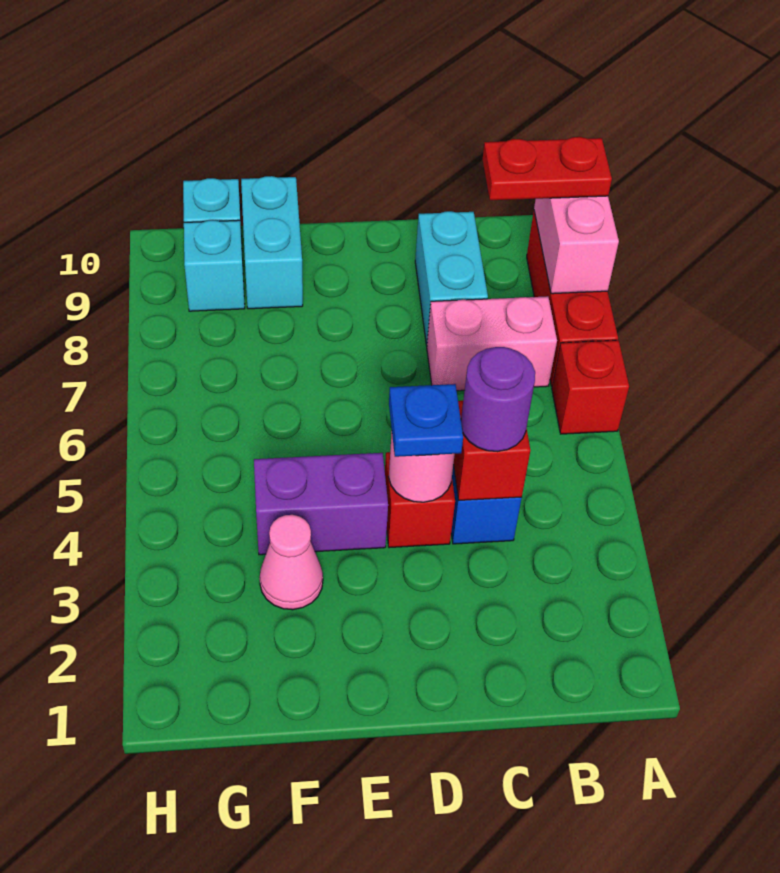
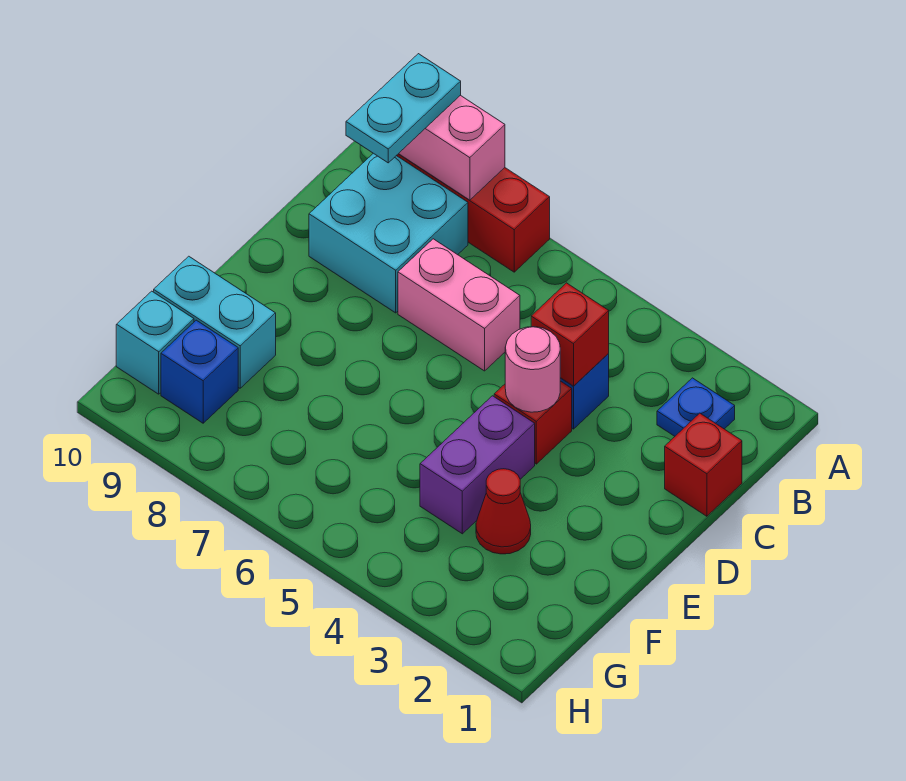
red 1x1 brick [552,340,629,434] -> red 1x1 brick moved to [665,413,742,516]
red 1x2 plate [483,137,612,200] -> cyan 1x2 plate [346,54,461,163]
pink 1x2 brick [427,296,557,391] -> pink 1x2 brick turned to [398,239,520,371]
purple 1x1 round brick [461,347,535,452] -> none
cyan 1x2 brick [415,211,488,345] -> cyan 2x2 brick [309,153,468,313]
blue 1x1 plate [389,384,463,457] -> blue 1x1 plate moved to [657,378,735,436]
pink 1x1 cone [260,515,323,610] -> red 1x1 cone [476,469,531,554]
cyan 1x1 brick [184,220,245,311] -> blue 1x1 brick [161,320,238,423]

